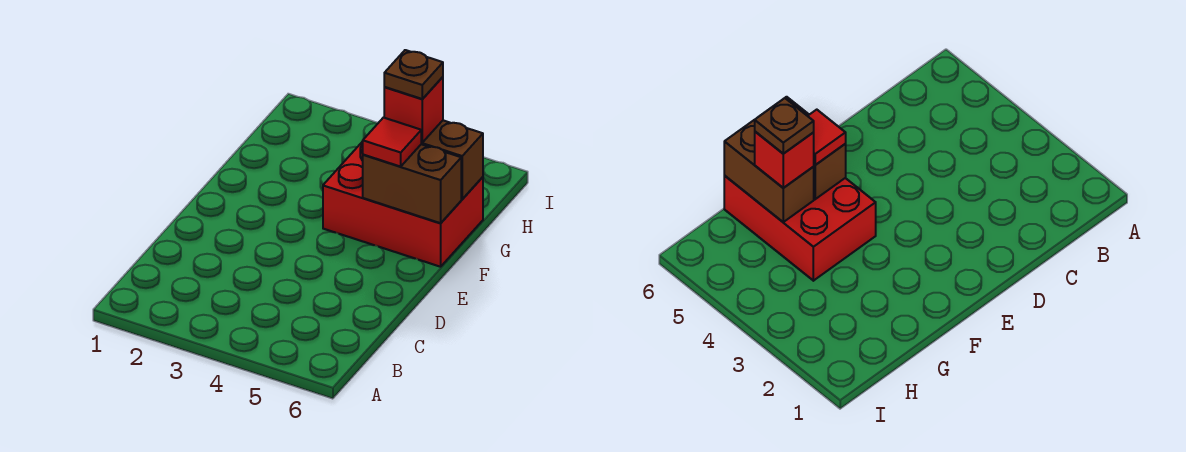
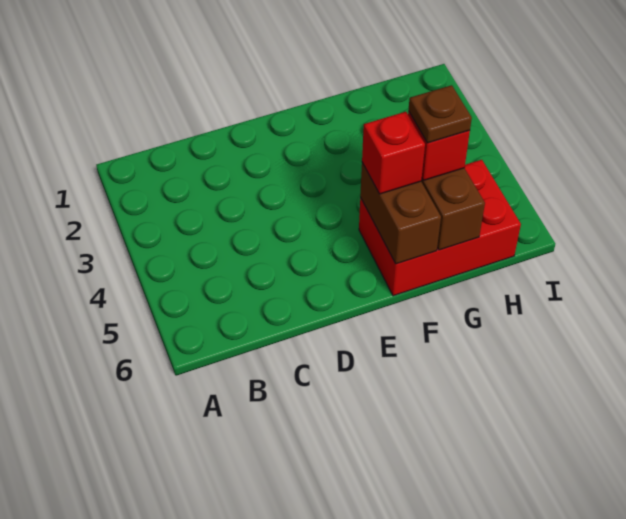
red 2x3 brick [323,141,483,267] -> red 2x3 brick turned to [359,160,521,296]
red 1x1 tile [363,118,421,167] -> red 1x1 brick [362,112,425,194]

